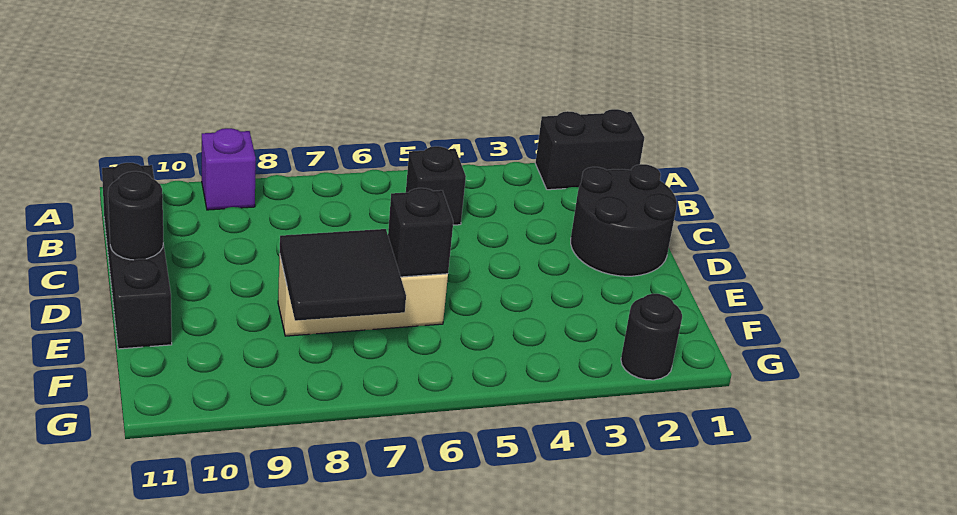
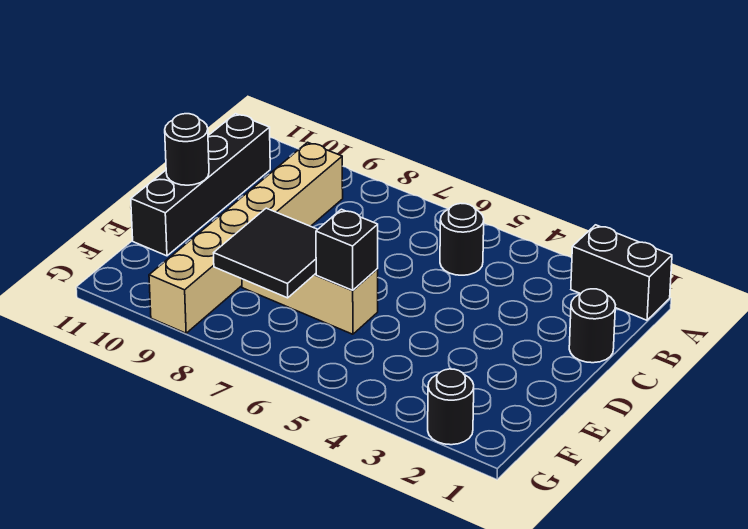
purple 1x1 brick [202,128,256,210] -> none
black 1x1 brick [406,146,466,225] -> black 1x1 round brick [440,203,484,275]
none -> tan 1x6 brick [149,142,343,333]
black 2x2 round brick [571,164,677,276] -> black 1x1 round brick [569,289,615,363]

